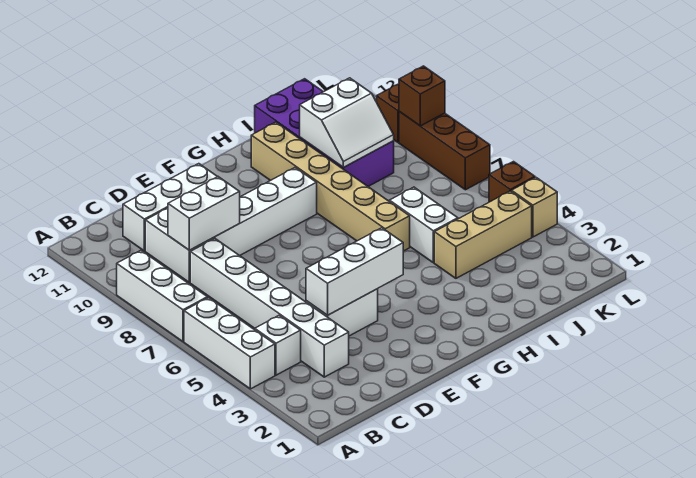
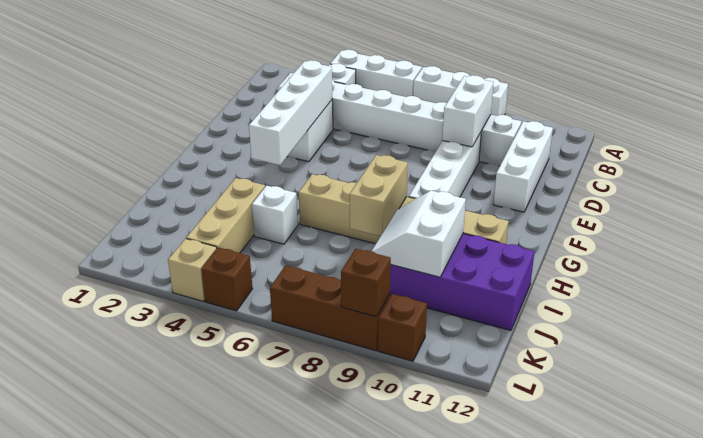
white 1x3 brick [306,228,403,315] -> white 1x4 brick [249,60,332,165]
none -> tan 1x2 brick [350,155,408,236]
white 1x2 brick [389,187,458,263] -> white 1x1 brick [252,186,298,244]

